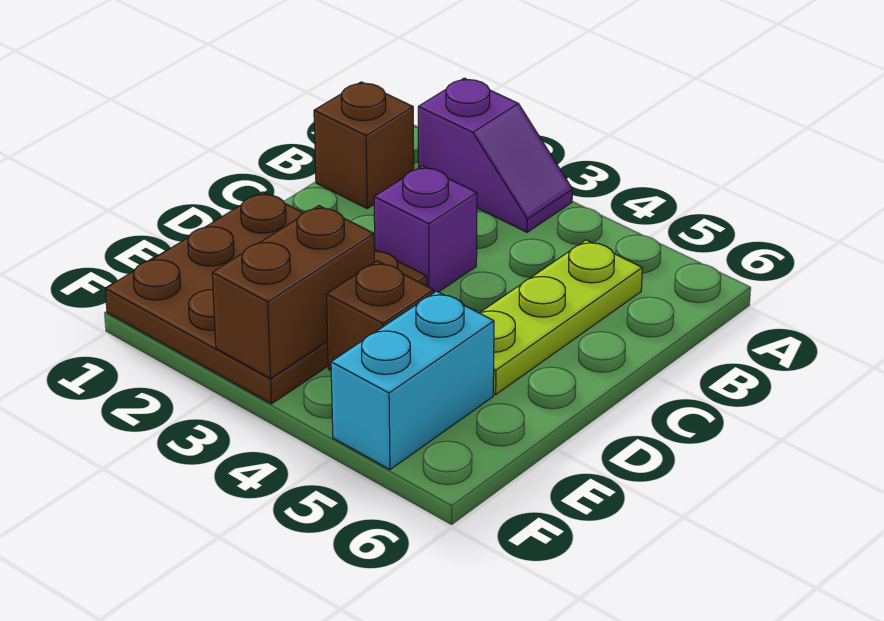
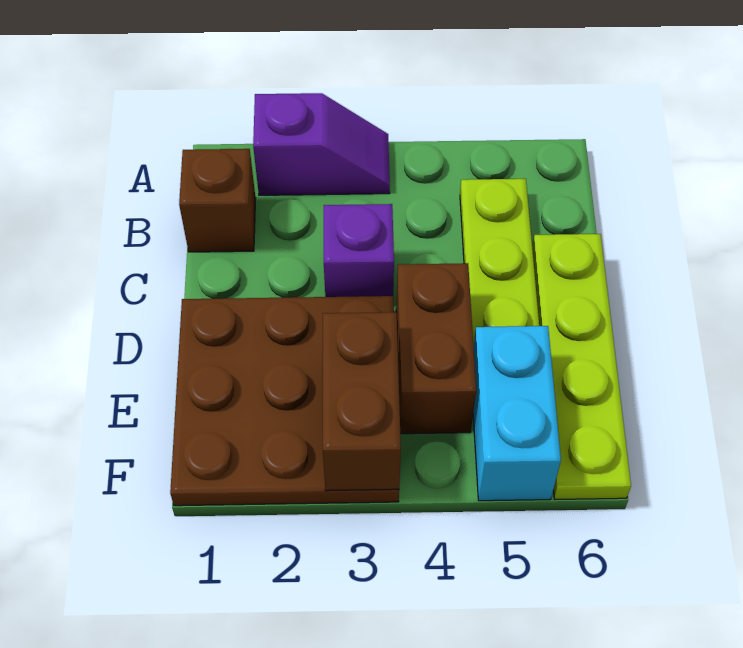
none -> lime 1x4 plate [532,234,631,500]
brown 1x1 brick [326,261,434,370] -> brown 1x2 brick [396,263,476,434]

